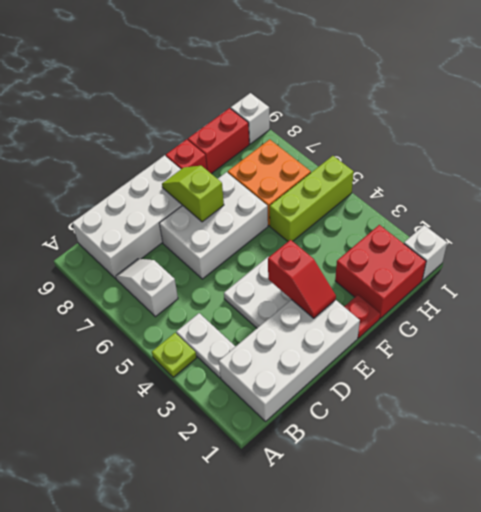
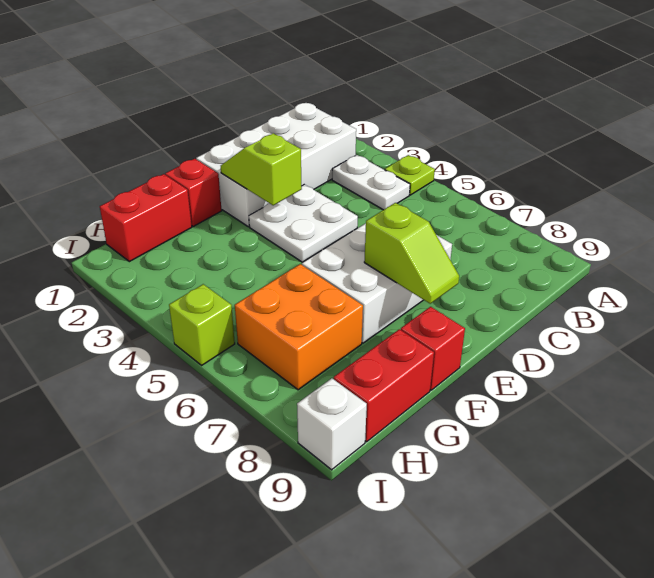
white 1x2 slope [116,259,178,317] -> none
white 2x4 brick [72,156,182,278] -> none
red 1x2 slope [268,240,336,318] -> lime 1x2 slope [221,133,302,205]
red 1x1 plate [344,295,380,338] -> red 1x1 brick [165,159,222,227]
red 2x2 brick [335,225,426,318] -> red 1x2 brick [100,174,192,262]
lime 1x3 brick [270,156,354,241] -> lime 1x1 brick [169,284,235,365]
white 1x1 brick [404,225,447,280] -> none

